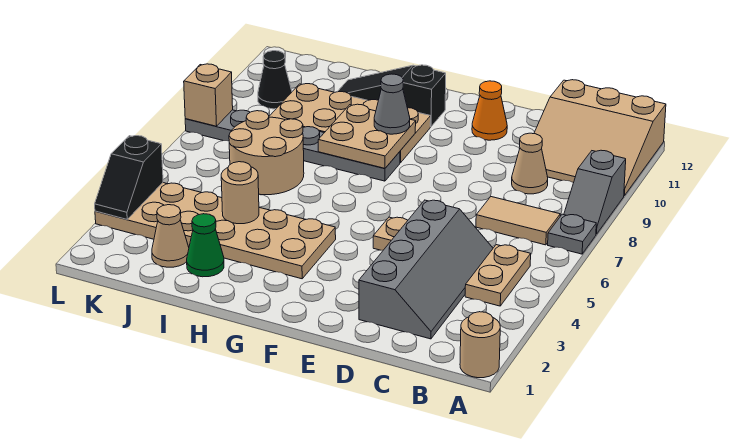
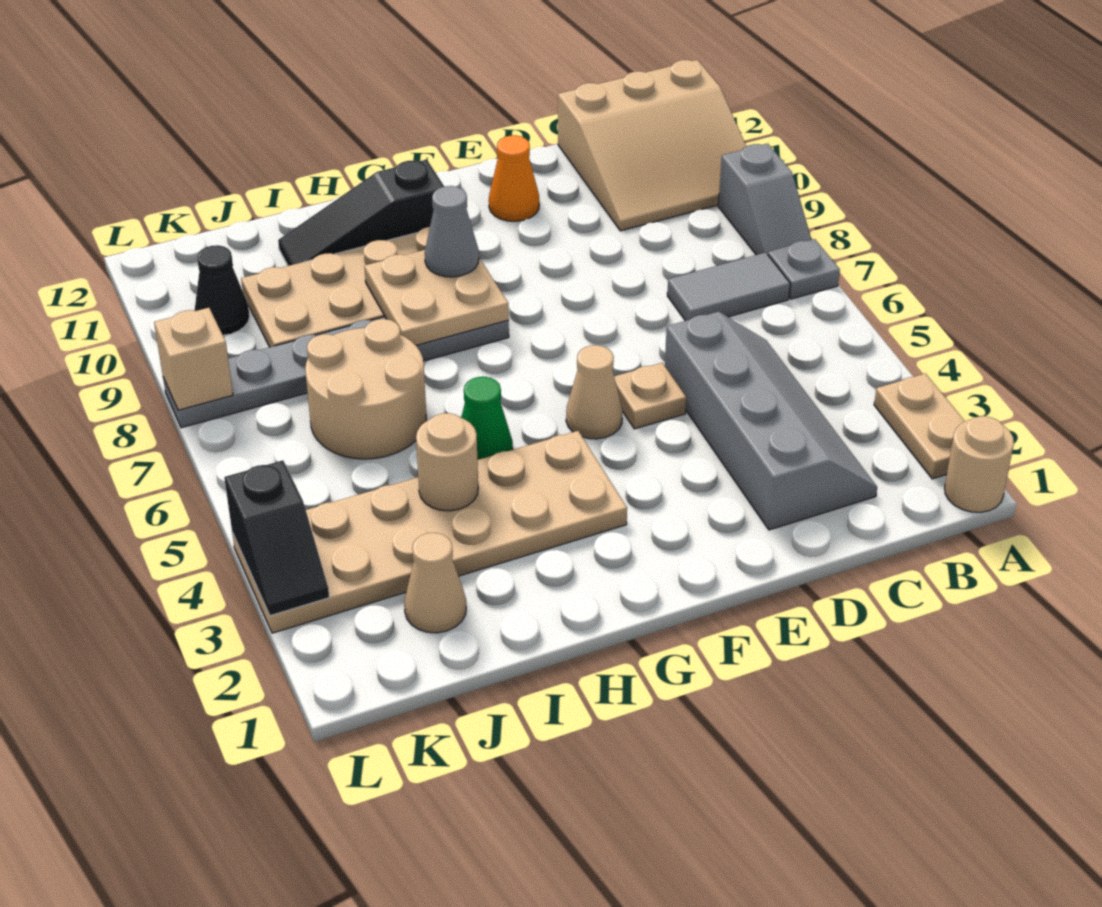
tan 1x2 plate [465,245,531,306] -> tan 1x2 plate moved to [874,374,965,479]
tan 1x2 tile [476,197,560,245] -> grey 1x2 tile [667,252,790,321]
tan 1x1 cone [512,133,548,194] -> tan 1x1 cone moved to [566,345,623,439]
green 1x1 cone [187,214,224,277] -> green 1x1 cone moved to [461,377,513,460]

